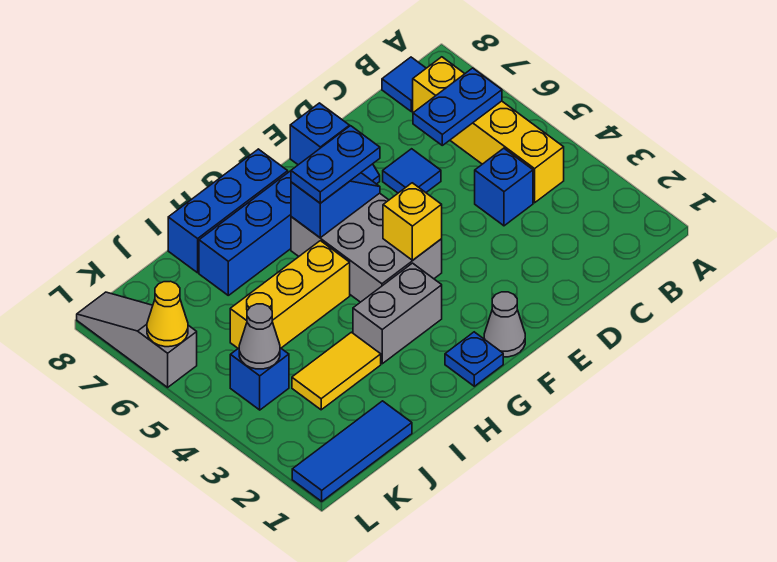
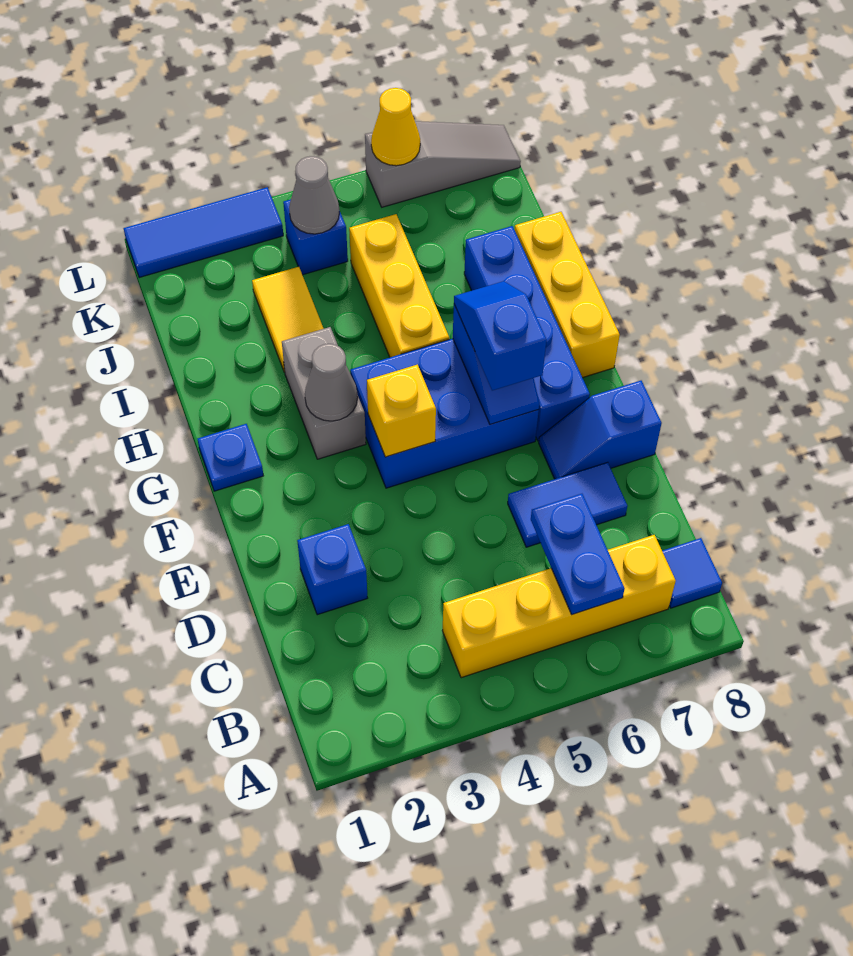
blue 1x1 brick [475,148,533,226] -> blue 1x1 brick moved to [297,524,367,615]
blue 1x1 tile [383,149,441,193] -> blue 1x2 tile [508,462,627,547]
grey 1x1 cone [484,292,525,357] -> grey 1x1 cone moved to [305,344,358,421]
grey 2x3 brick [291,193,442,302] -> blue 2x3 brick [350,339,539,488]
blue 1x2 plate [291,126,380,203] -> blue 1x2 slope [454,281,546,391]
blue 1x3 brick [168,149,288,273] -> yellow 1x3 brick [515,212,620,378]
blue 1x3 tile [292,401,412,501] -> blue 1x3 tile turned to [123,187,283,278]

